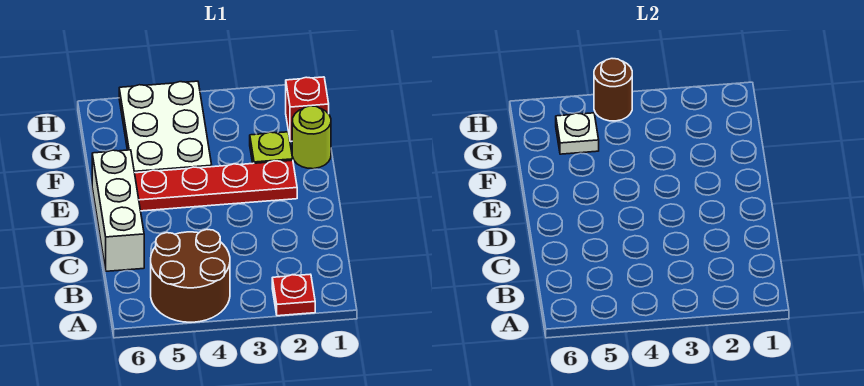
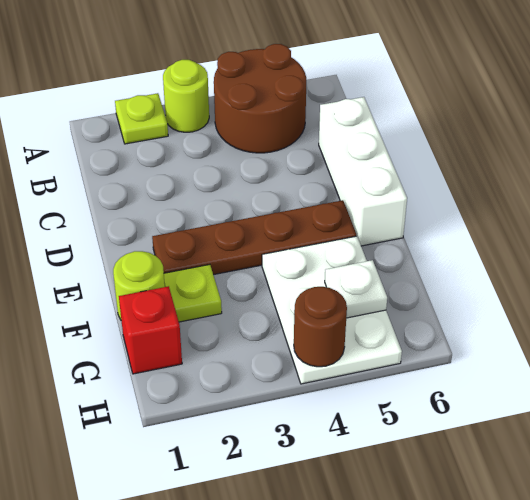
red 1x1 plate [272,274,315,316] -> lime 1x1 plate [115,93,168,144]
none -> lime 1x1 round brick [163,60,209,132]
red 1x4 plate [135,160,297,211] -> brown 1x4 plate [152,200,356,275]

